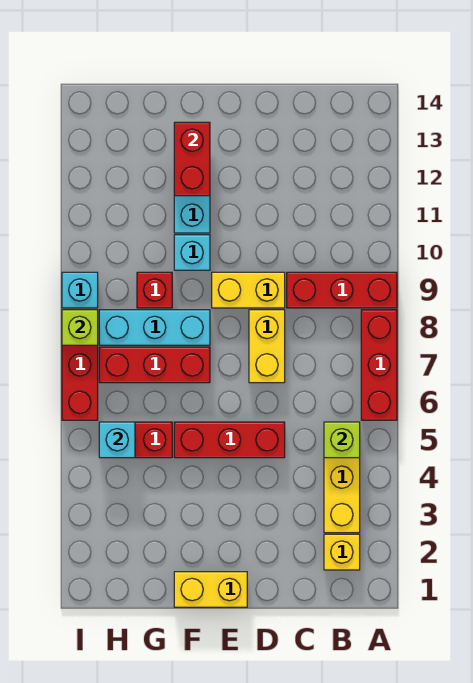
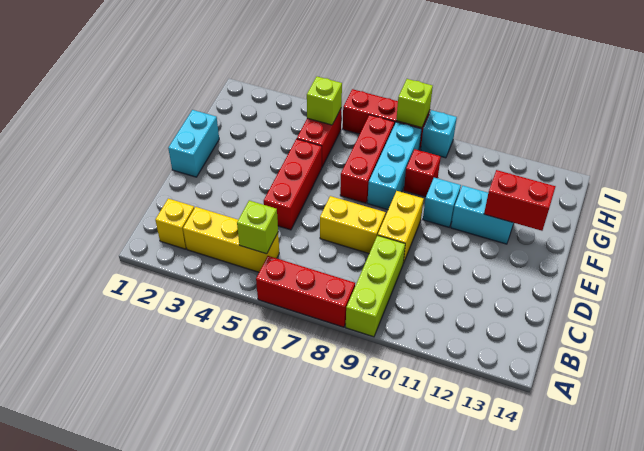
red 1x3 brick [287,272,397,308] -> lime 1x3 brick [346,235,405,337]
yellow 1x2 brick [174,572,247,607] -> cyan 1x2 brick [168,110,219,177]
cyan 1x1 brick [99,422,135,458] -> lime 1x1 brick [307,77,342,125]

